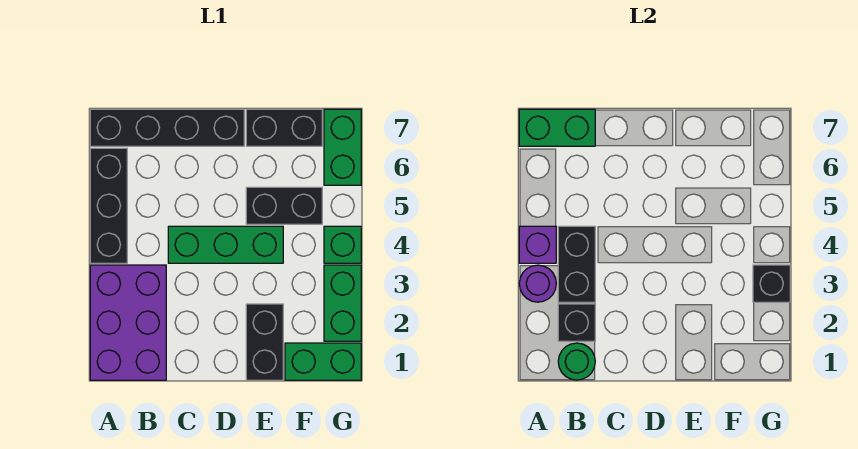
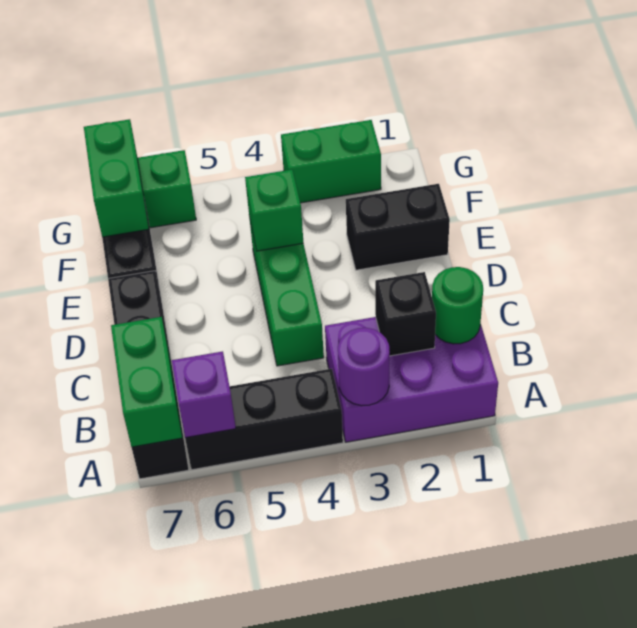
purple 1x1 brick [519,226,556,263] -> purple 1x1 brick moved to [172,351,236,438]
black 1x2 brick [558,226,595,302] -> none
black 1x2 brick [246,187,322,224] -> none
green 1x2 brick [285,343,361,380] -> green 1x2 brick moved to [84,119,149,237]
black 1x1 brick [753,265,790,302] -> none
green 1x1 brick [324,226,361,263] -> green 1x1 brick moved to [245,170,303,251]

